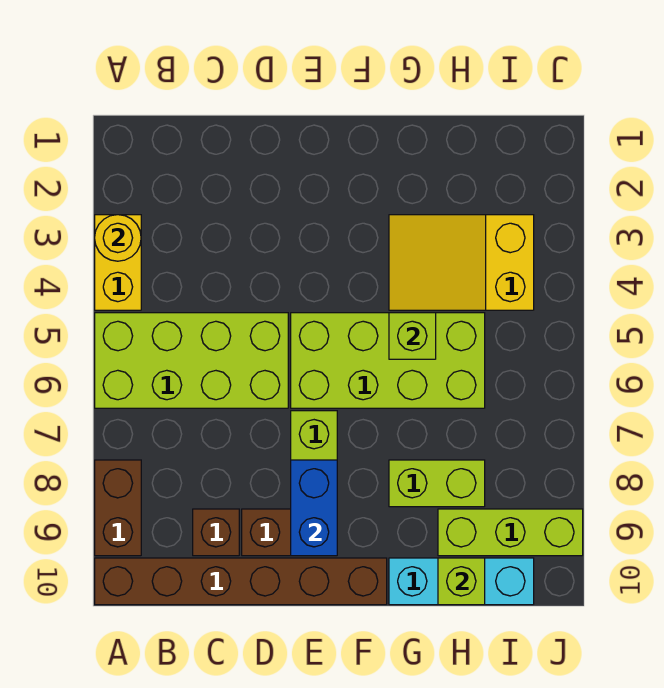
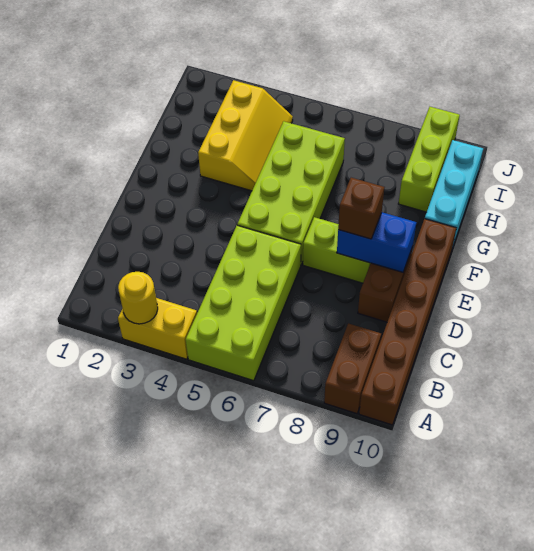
brown 1x2 brick [95,460,141,556] -> brown 1x2 brick turned to [324,323,381,414]
brown 1x1 brick [193,509,239,556] -> brown 1x1 brick moved to [338,178,384,239]
yellow 2x3 slope [389,215,534,310] -> yellow 2x3 slope turned to [198,80,293,191]
lime 1x1 brick [389,313,436,359] -> none
lime 1x2 brick [389,460,485,507] -> none
lime 1x1 brick [438,558,485,605] -> none

